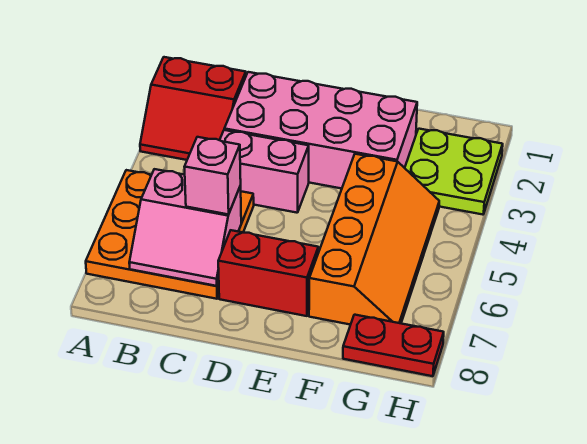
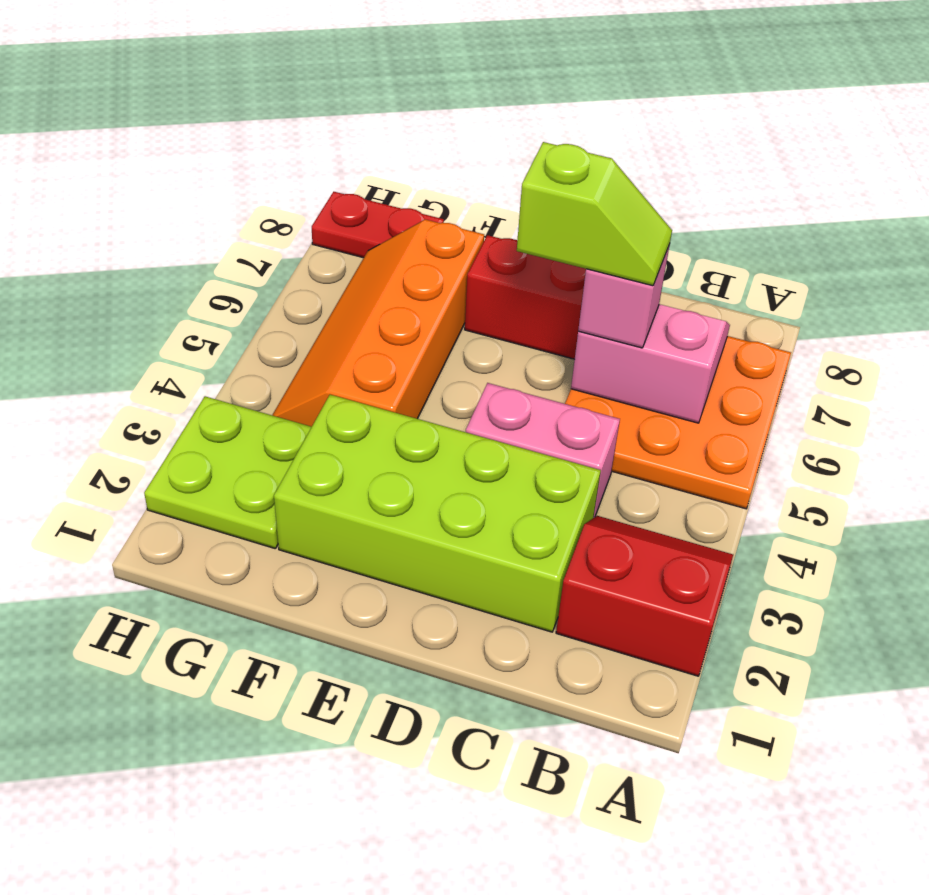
pink 2x4 brick [224,72,417,189] -> lime 2x4 brick [274,395,601,632]
none -> lime 1x2 slope [517,142,672,286]

